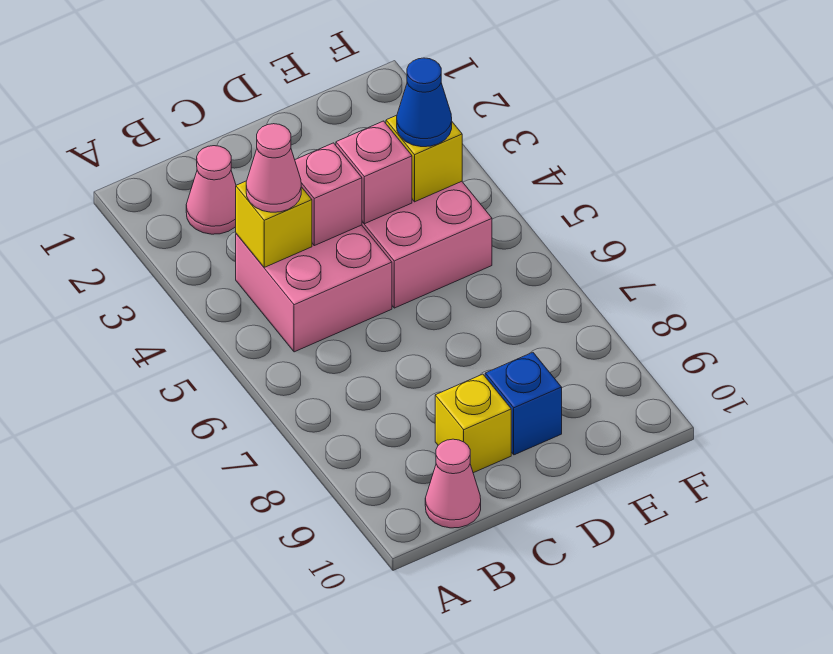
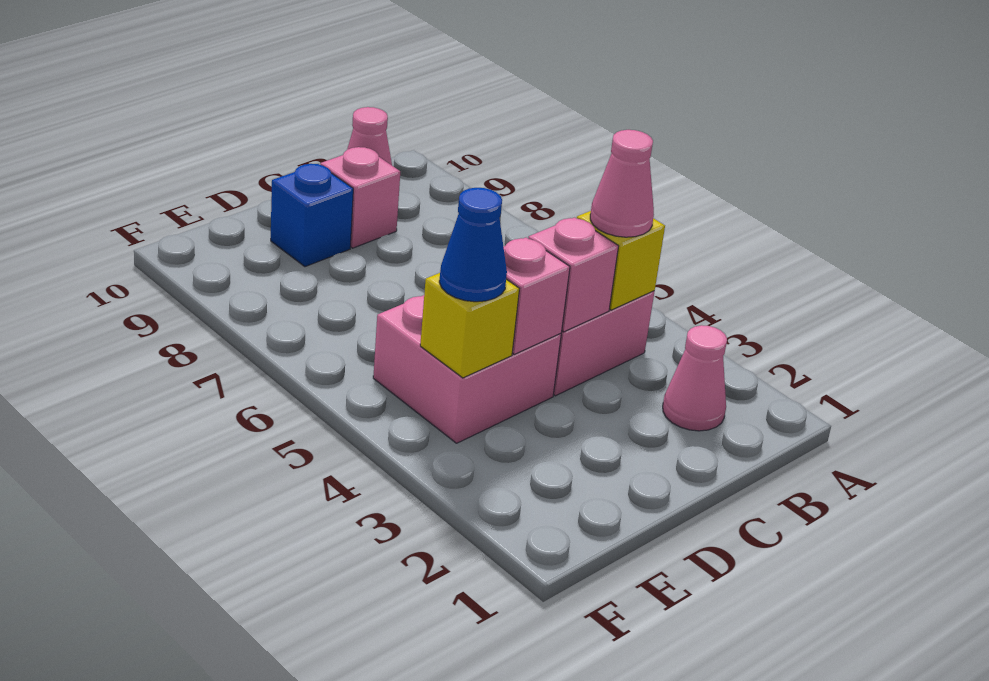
yellow 1x1 brick [435,374,511,473] -> pink 1x1 brick [320,147,400,248]

